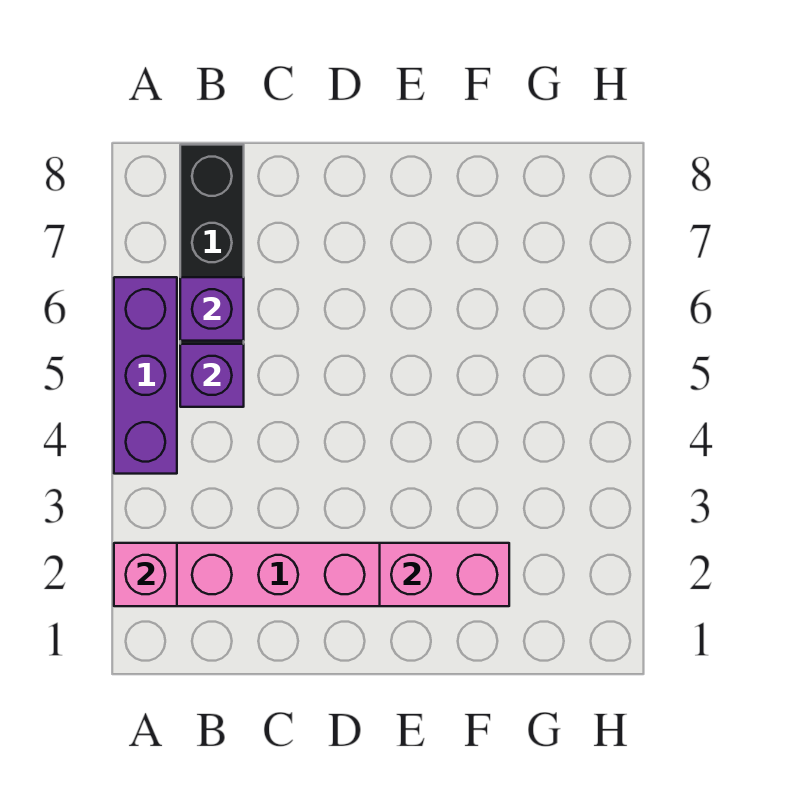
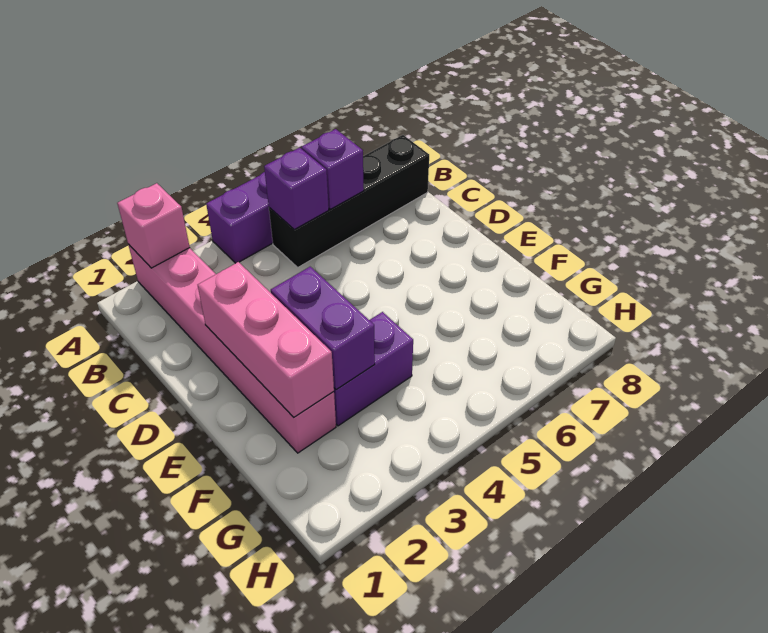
pink 1x2 brick [380,543,509,606] -> pink 1x3 brick [198,262,334,417]
none -> purple 1x2 brick [271,267,375,390]
none -> purple 1x2 brick [334,312,413,426]

